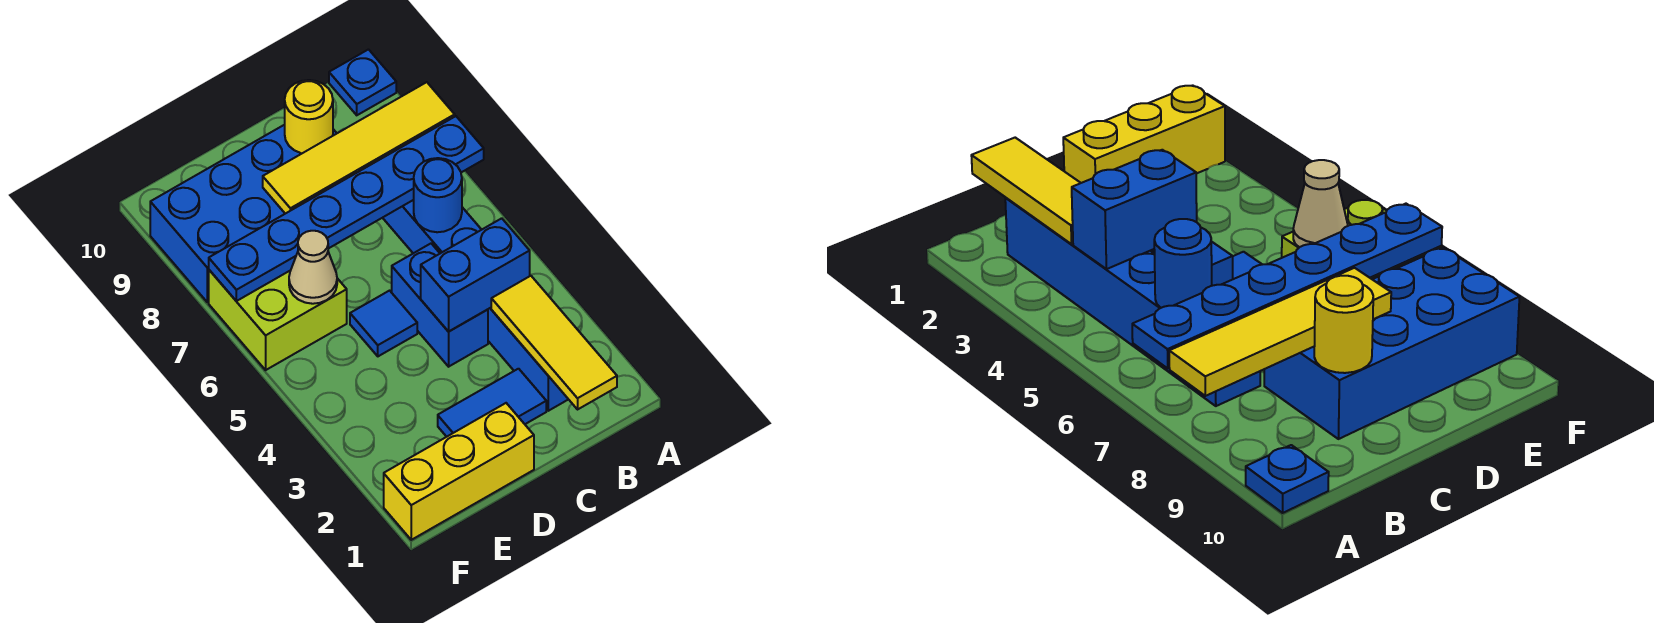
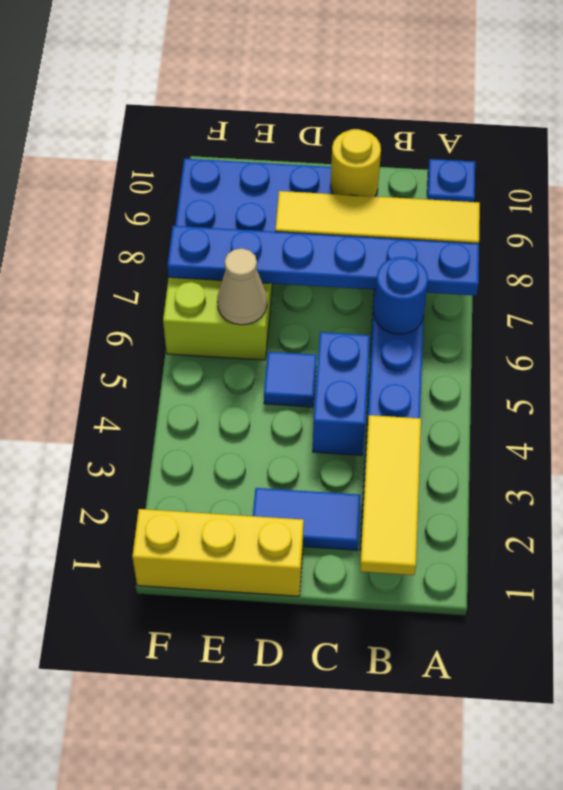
blue 1x2 brick [421,218,530,332] -> none

